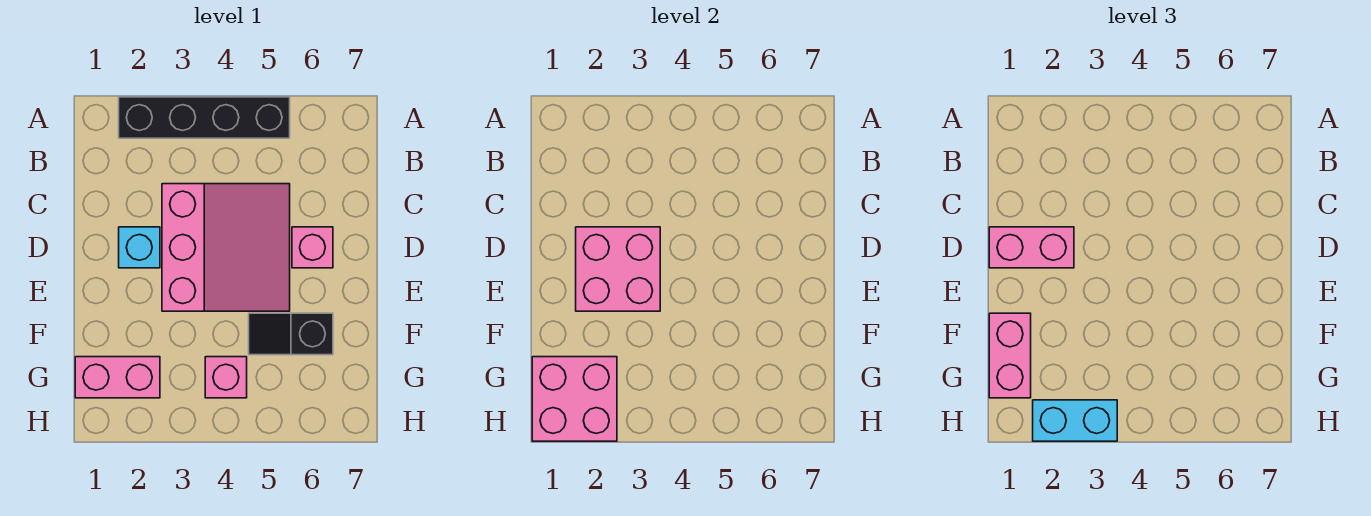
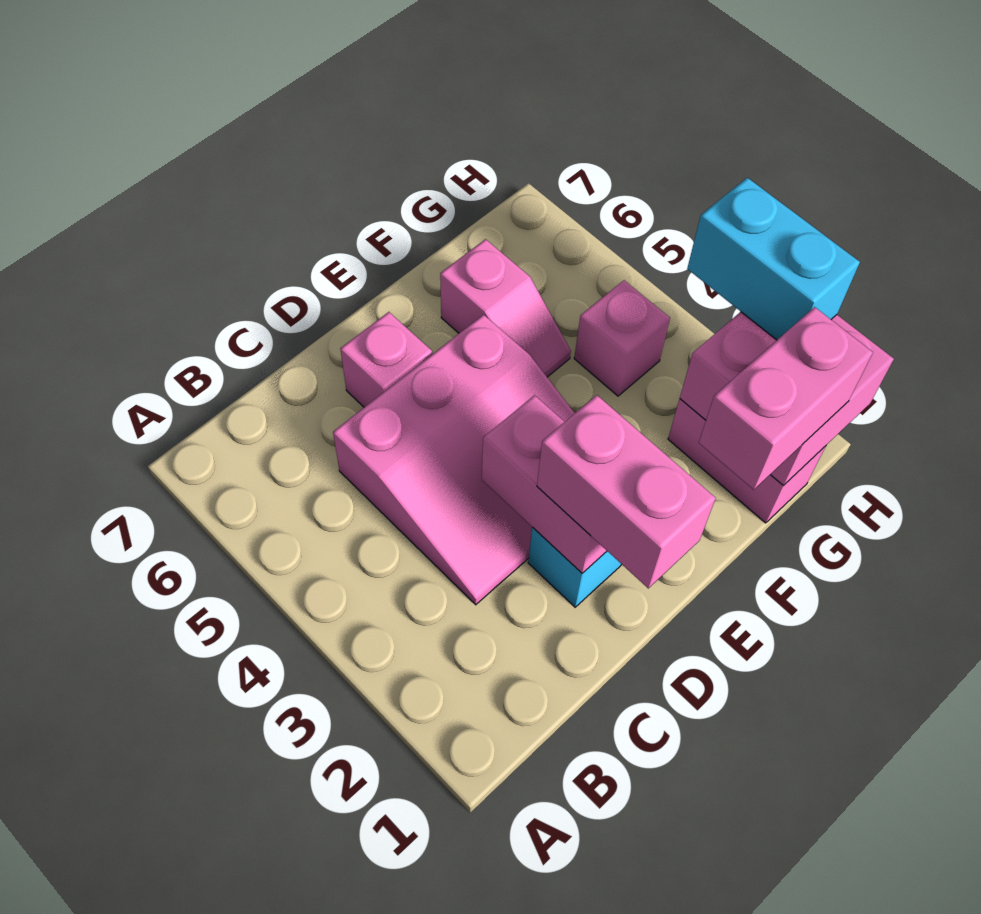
black 1x4 brick [119,97,290,138] -> none
pink 3x3 slope [162,184,290,311] -> pink 3x3 slope turned to [333,315,575,605]
pink 2x2 brick [576,227,660,311] -> pink 1x2 brick [482,395,607,573]
black 1x2 slope [249,313,333,355] -> pink 1x2 slope [440,239,571,377]

